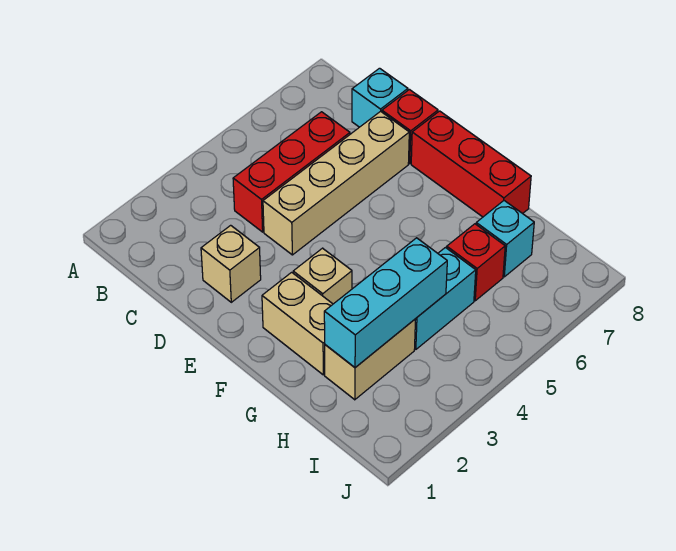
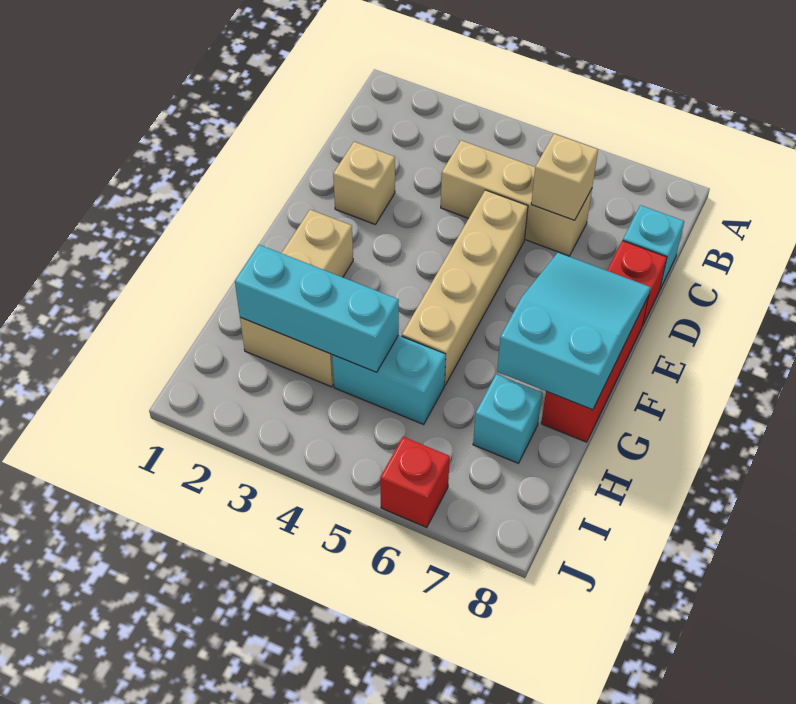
red 1x3 brick [233,112,350,232] -> tan 1x3 brick [441,140,592,256]
tan 1x4 brick [263,111,409,255] -> tan 1x4 brick turned to [402,190,528,385]
none -> cyan 2x3 slope [497,253,651,410]
tan 1x1 brick [293,248,352,304] -> tan 1x1 brick moved to [531,134,598,220]
red 1x1 brick [447,224,505,301] -> red 1x1 brick moved to [380,437,450,527]

